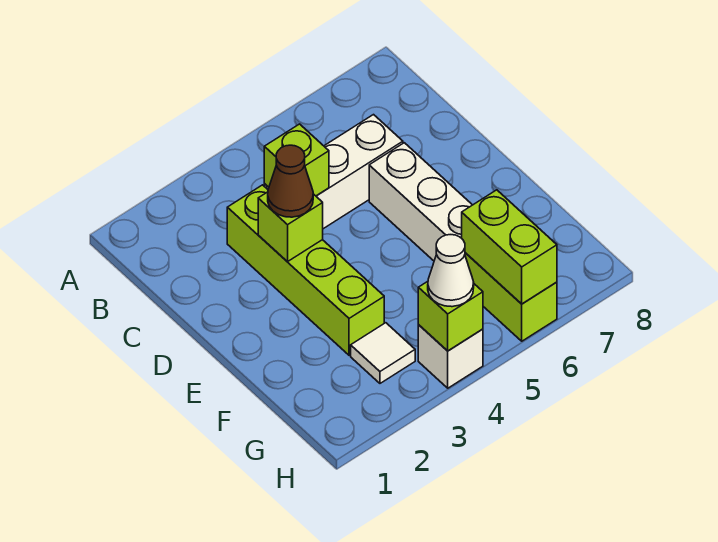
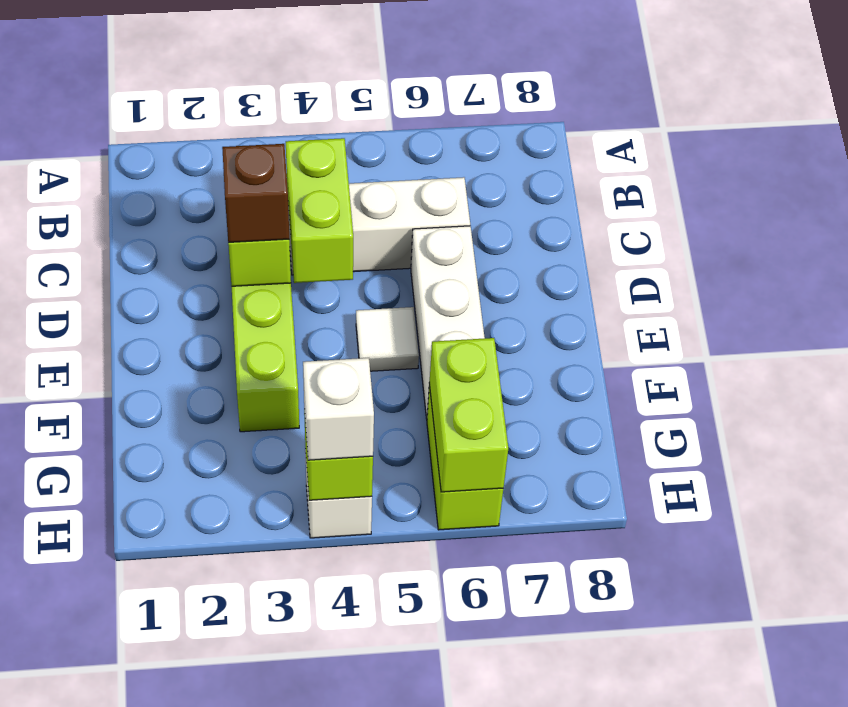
lime 1x1 brick [264,124,329,196] -> lime 1x2 brick [286,138,353,283]
brown 1x1 cone [268,145,313,217] -> brown 1x1 brick [222,144,289,242]
white 1x1 tile [351,323,415,383] -> white 1x1 tile moved to [356,307,419,371]
white 1x1 cone [428,235,474,307] -> white 1x1 brick [303,358,374,460]

